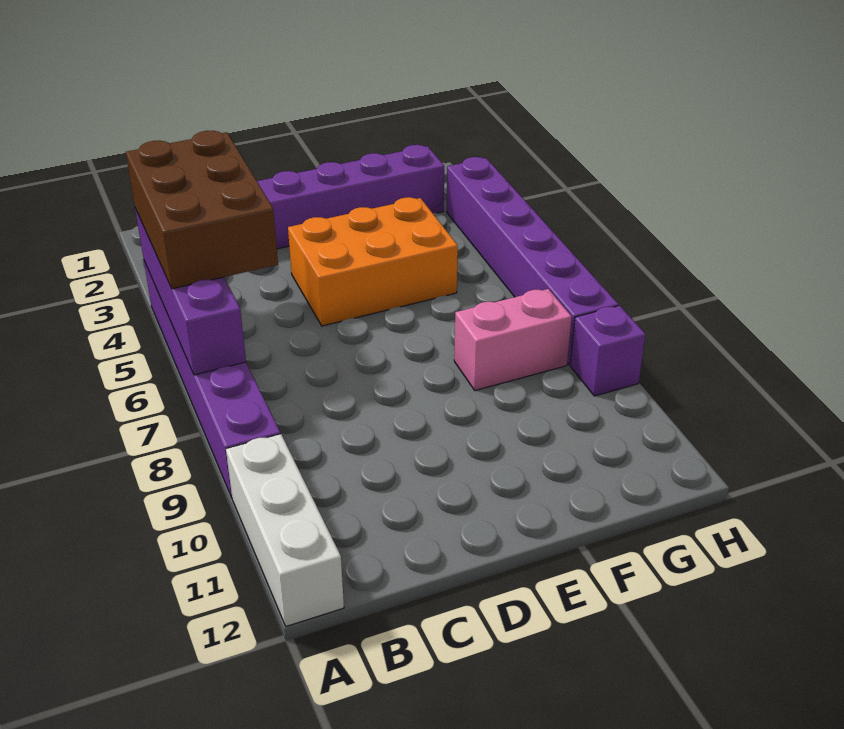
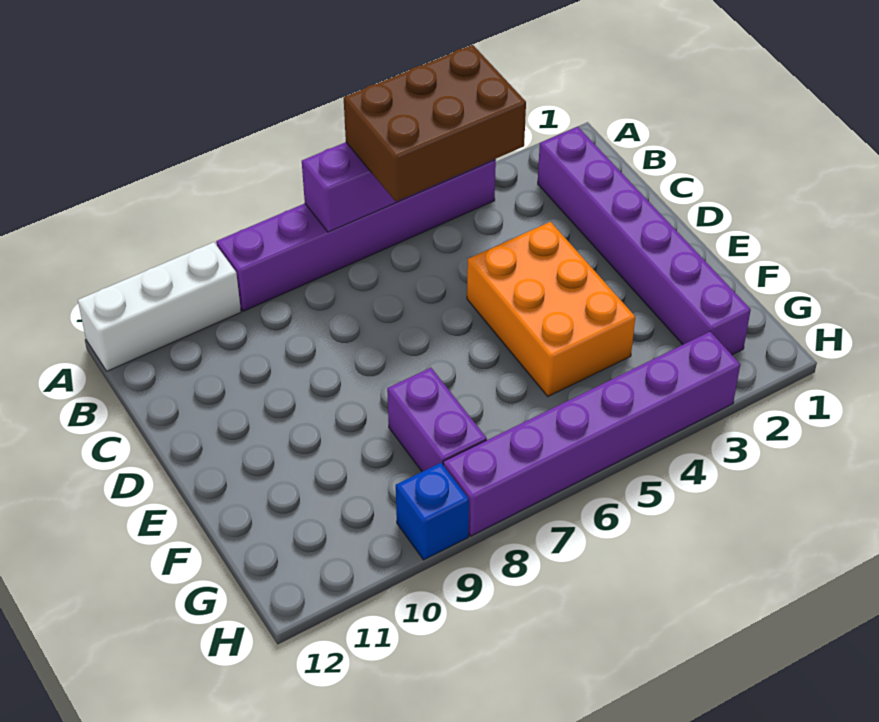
pink 1x2 brick [454,289,572,391] -> purple 1x2 brick [387,368,487,472]
purple 1x1 brick [570,306,646,396] -> blue 1x1 brick [396,463,469,560]

